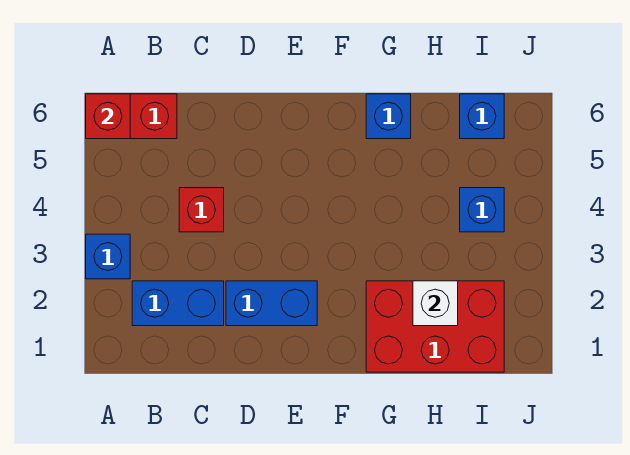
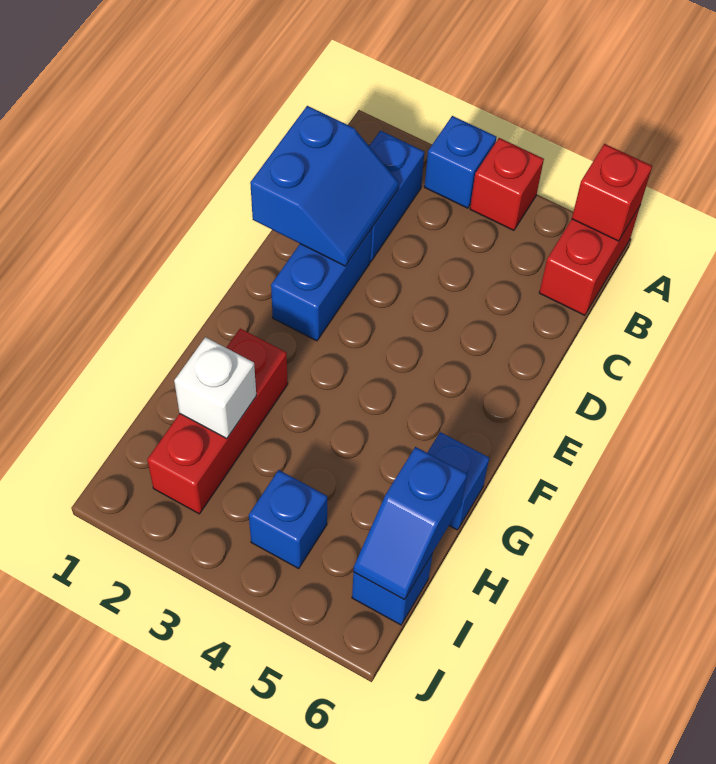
none -> blue 2x2 slope [250,106,399,266]
red 1x1 brick [179,188,224,232] -> red 1x1 brick moved to [470,138,544,230]
red 2x3 brick [366,281,504,372] -> red 1x3 brick [147,329,288,514]
none -> blue 1x2 slope [353,447,467,600]

